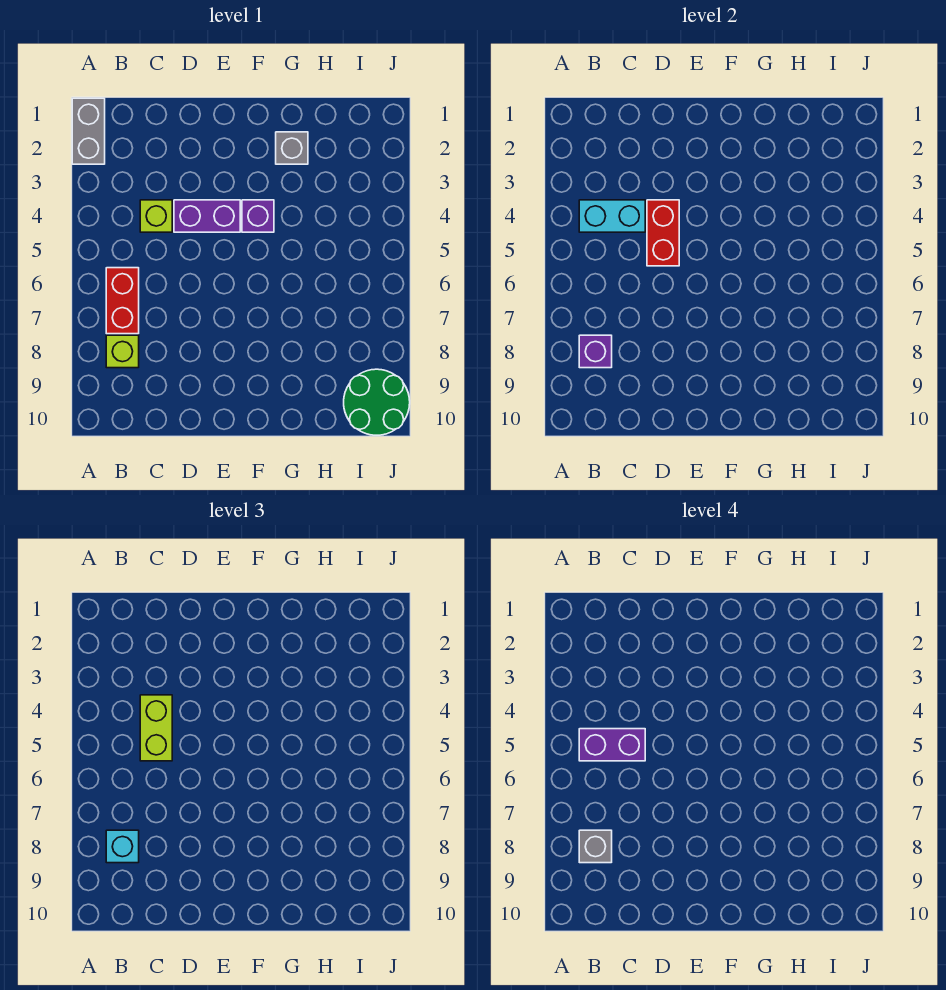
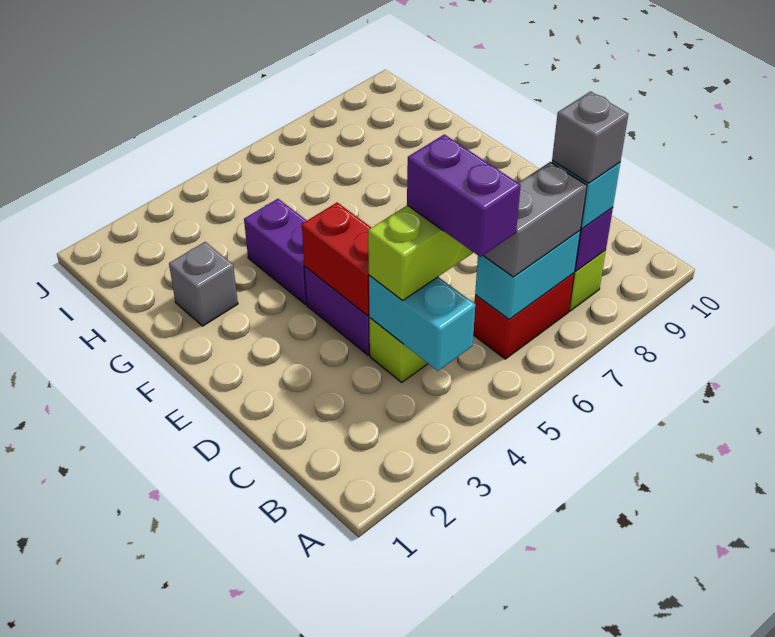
grey 1x2 brick [72,98,105,164] -> grey 1x2 brick moved to [483,162,587,277]
none -> cyan 1x2 brick [475,231,580,319]
red 1x2 brick [647,200,679,266] -> red 1x2 brick turned to [302,202,371,316]
purple 1x1 brick [242,200,274,232] -> purple 1x2 brick [244,199,307,304]
green 2x2 round brick [344,369,410,435] -> none

